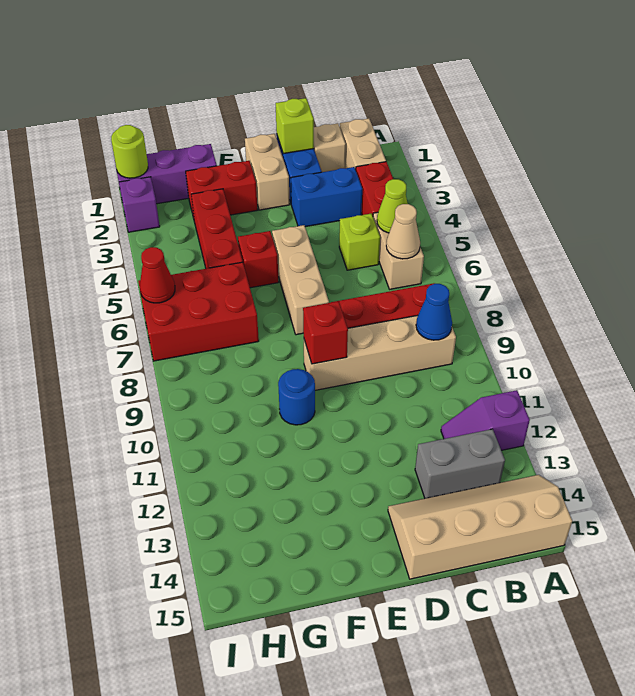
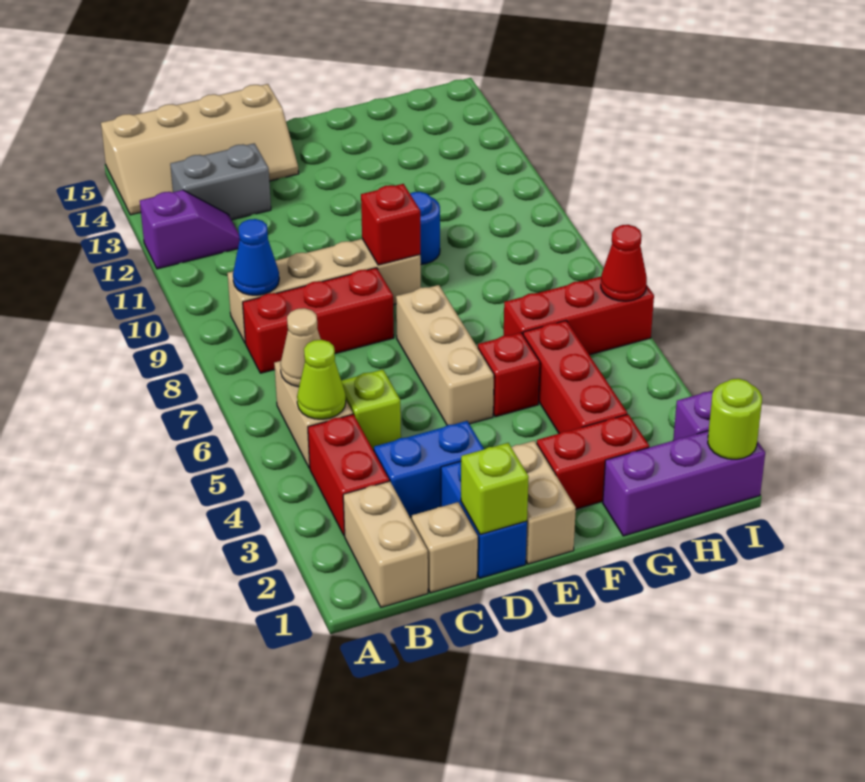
red 2x3 brick [138,262,259,361] -> red 1x3 brick [504,277,654,355]

